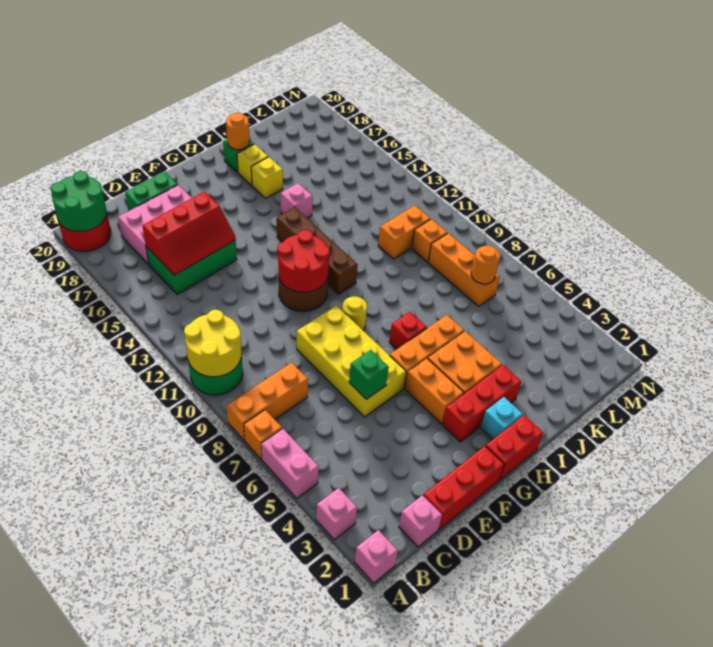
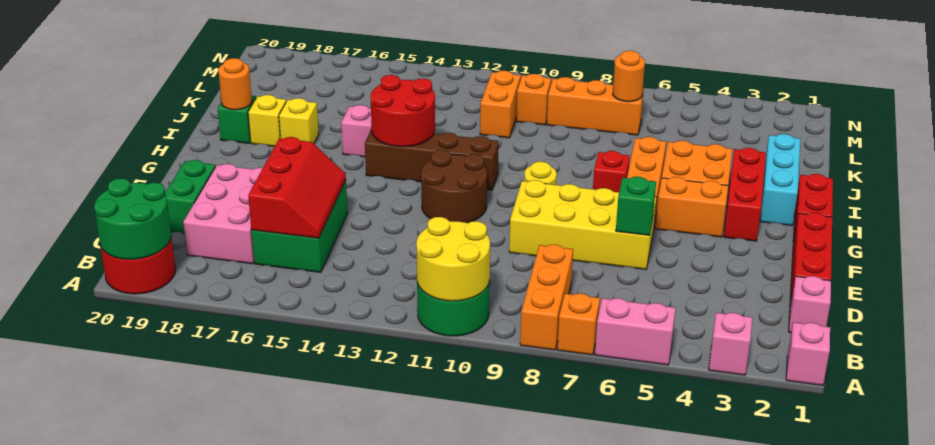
red 2x2 round brick [277,230,330,292] -> red 2x2 round brick moved to [371,75,435,147]
cyan 1x1 brick [481,397,523,439] -> cyan 1x3 brick [760,134,800,225]

